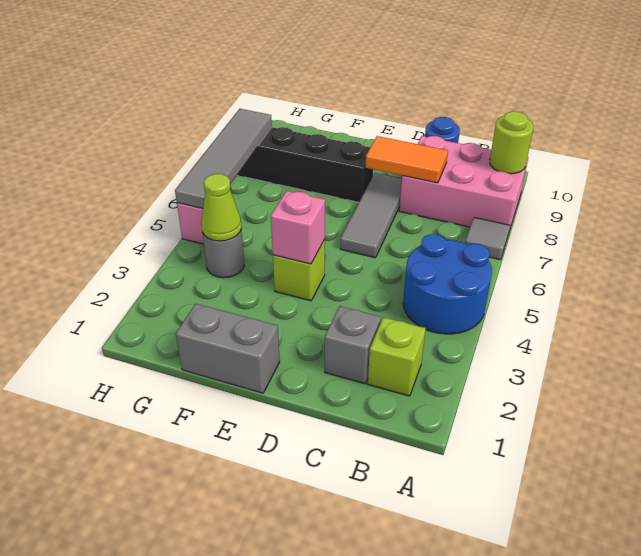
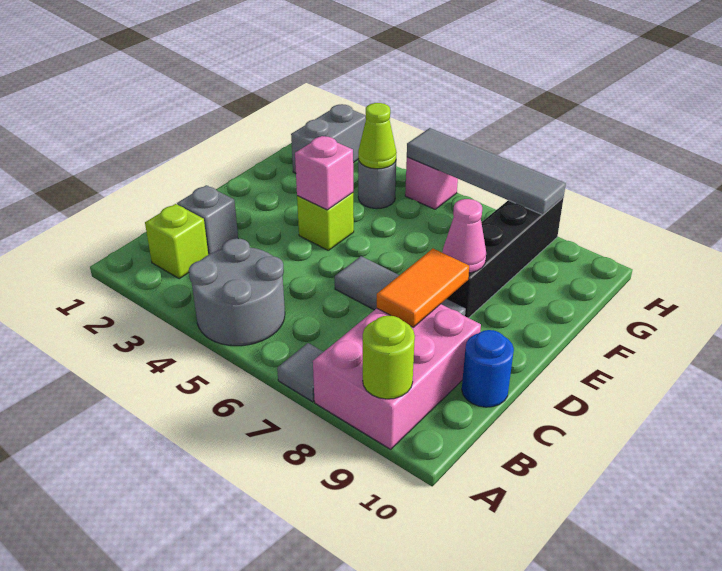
blue 2x2 round brick [403,234,492,334] -> grey 2x2 round brick [189,238,285,346]
grey 1x2 brick [176,304,280,393] -> grey 1x2 brick moved to [291,104,366,173]
none -> pink 1x1 cone [442,199,486,273]

